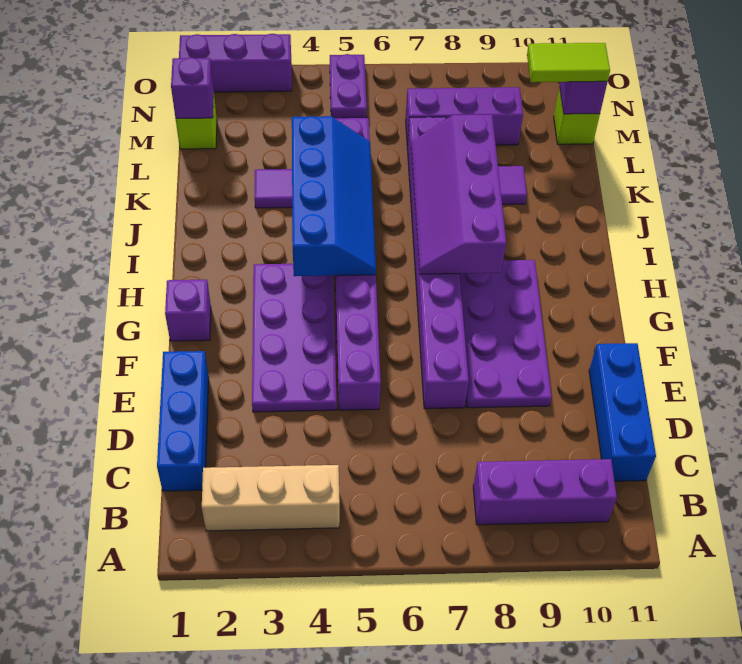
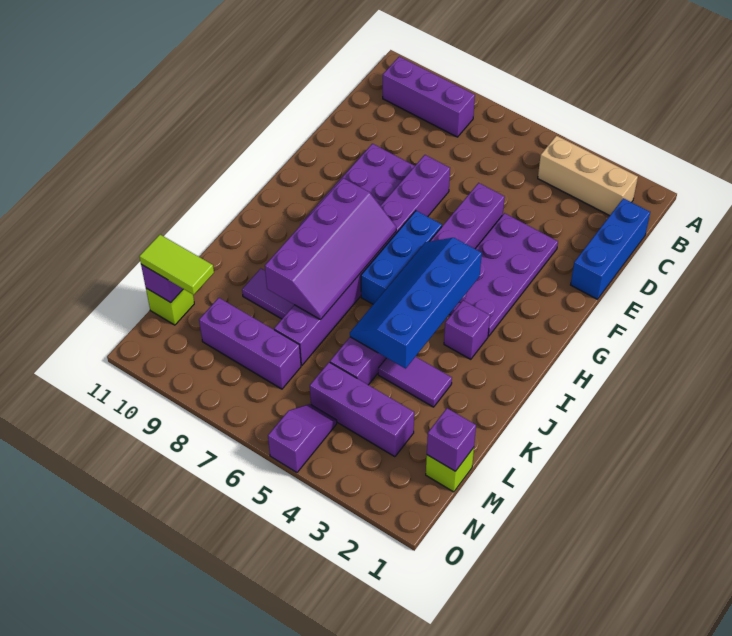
blue 1x3 brick [589,343,656,481] -> blue 1x3 brick moved to [361,211,442,304]
purple 1x1 brick [165,280,211,341] -> purple 1x1 brick moved to [444,300,490,359]
purple 1x2 plate [330,54,367,118] -> purple 1x2 slope [268,404,337,472]
purple 1x3 brick [179,34,292,92] -> purple 1x3 brick moved to [310,362,414,457]

